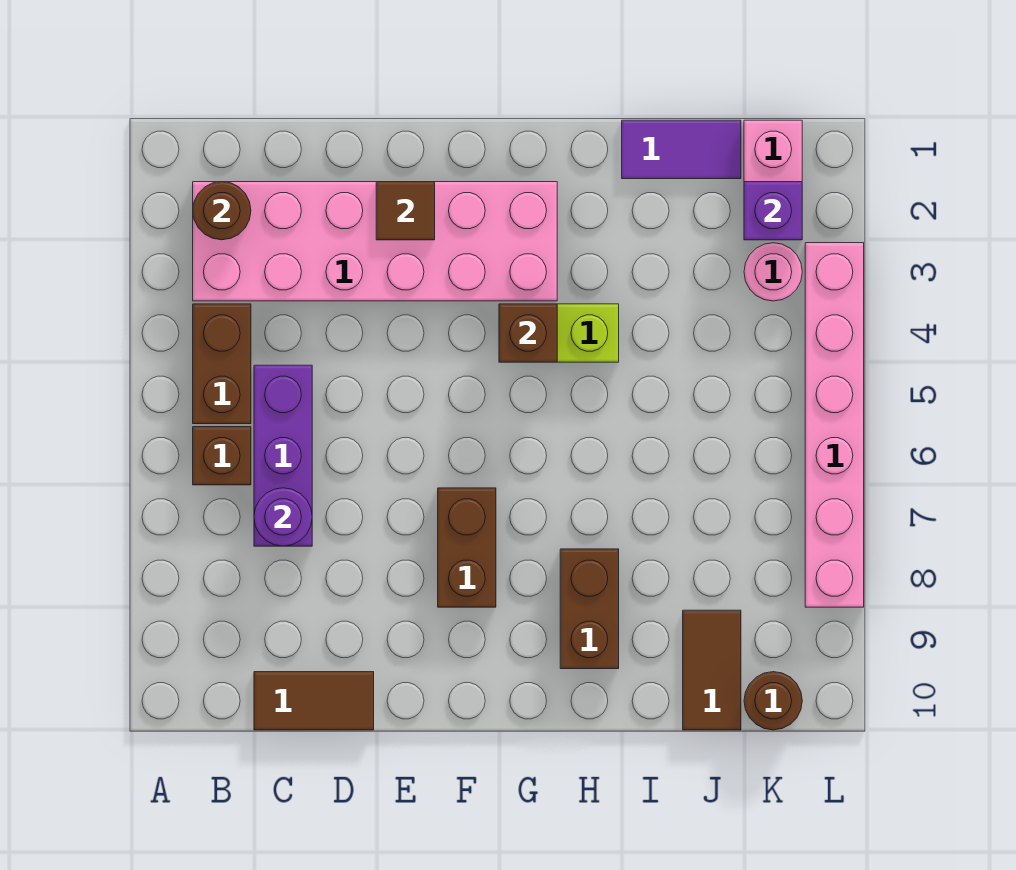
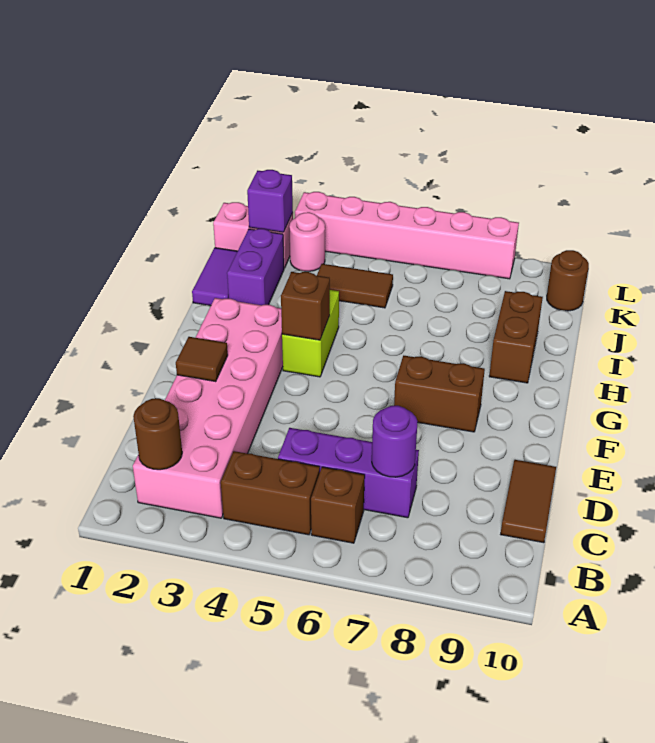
brown 1x2 brick [560,549,619,669] -> brown 1x2 brick turned to [489,291,543,383]
none -> purple 1x2 brick [227,229,284,305]
brown 1x2 tile [683,610,741,730] -> brown 1x2 tile moved to [317,264,393,308]

